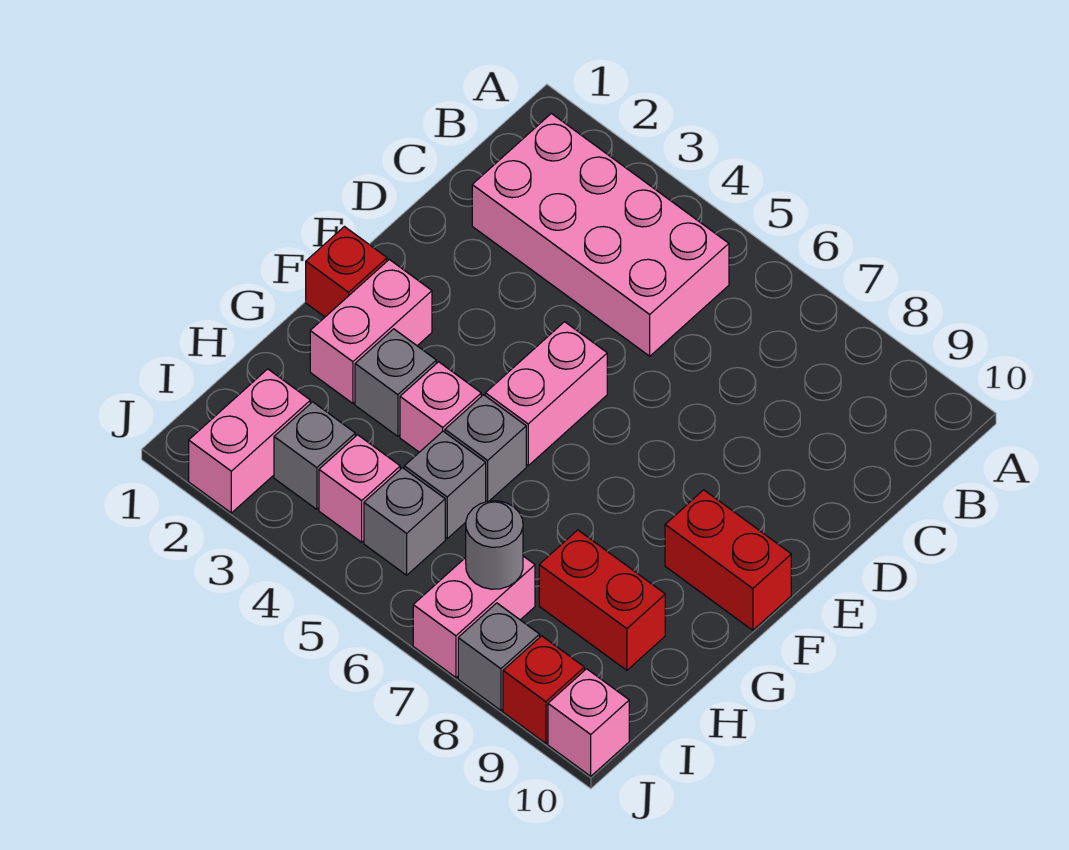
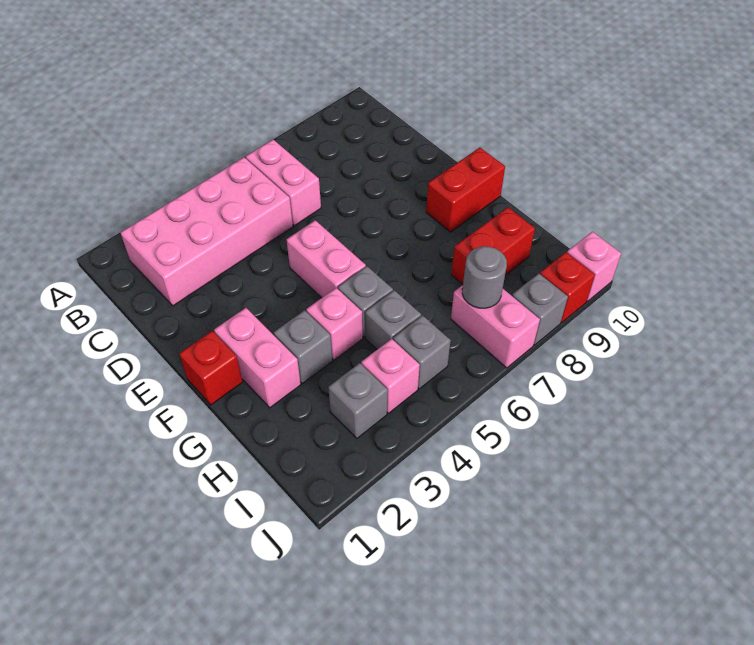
pink 1x2 brick [189,369,310,513] -> pink 1x2 brick moved to [246,140,321,226]

